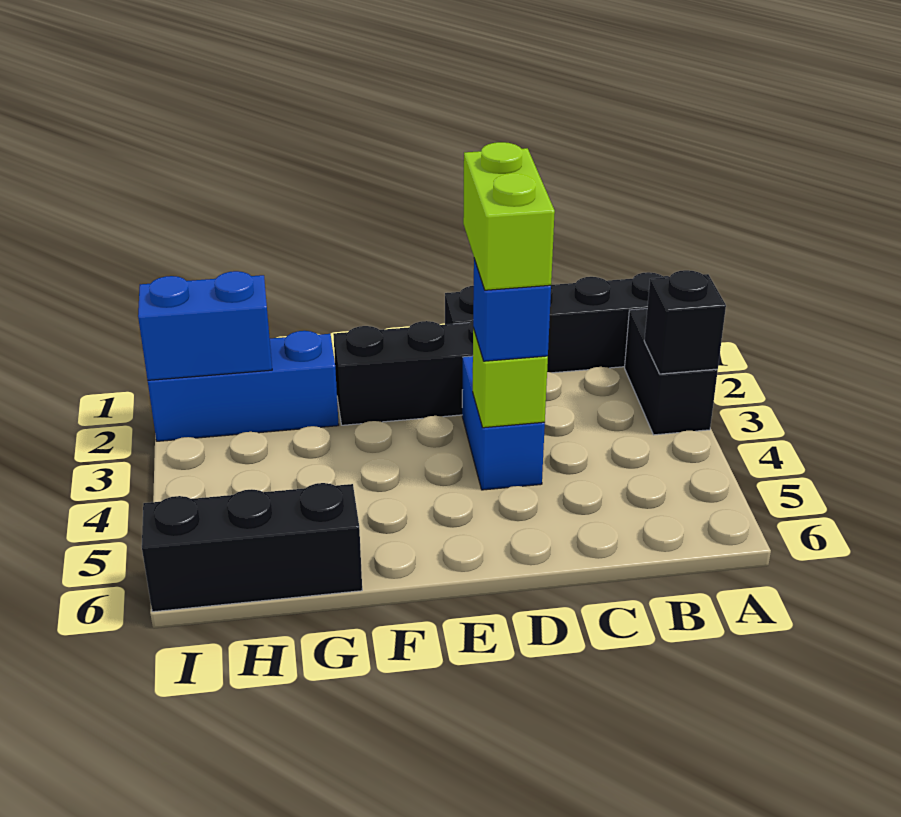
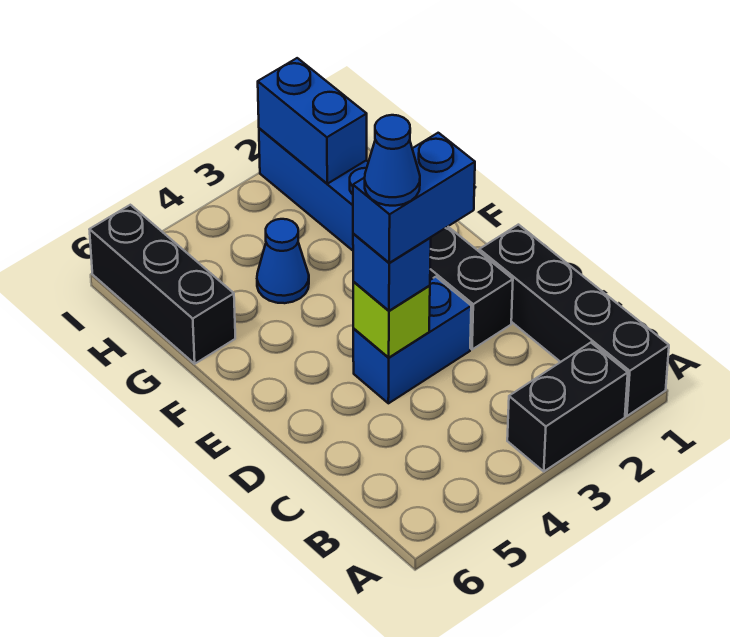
black 1x1 brick [644,270,726,374] -> none
lime 1x2 brick [463,142,555,290] -> blue 1x2 brick [353,133,475,263]
none -> blue 1x1 cone [365,115,420,206]
none -> blue 1x1 cone [257,219,309,303]

